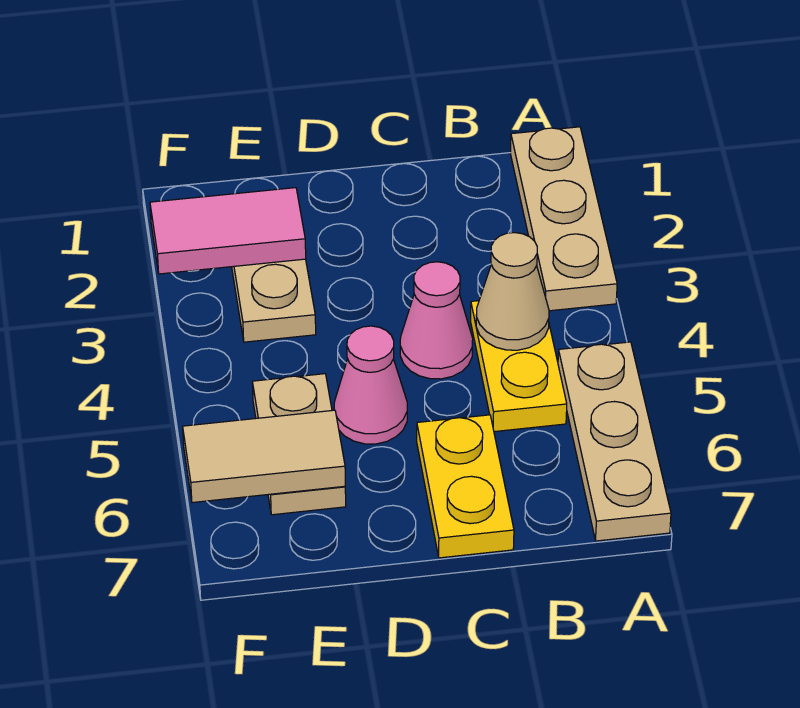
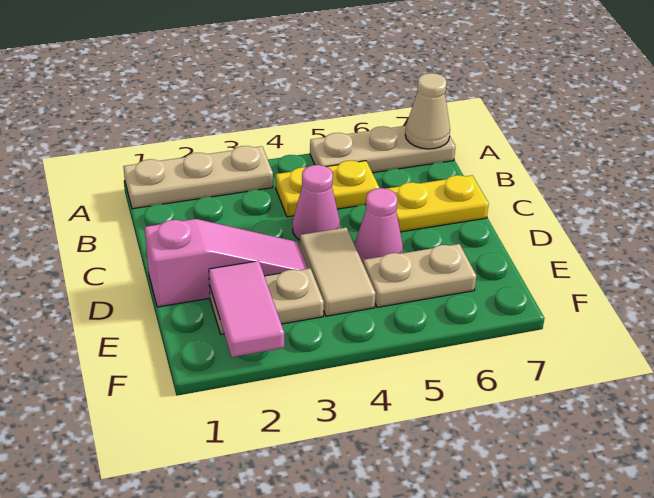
tan 1x1 cone [476,233,549,350] -> tan 1x1 cone moved to [405,73,450,149]
none -> pink 1x3 slope [145,219,308,307]
tan 1x2 tile [183,410,345,503] -> tan 1x2 tile moved to [300,227,376,316]

